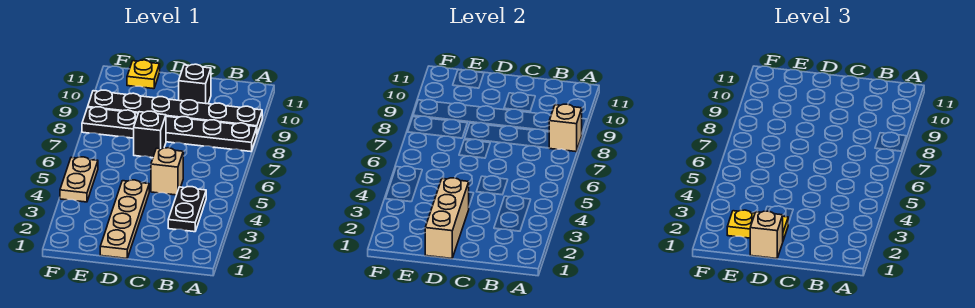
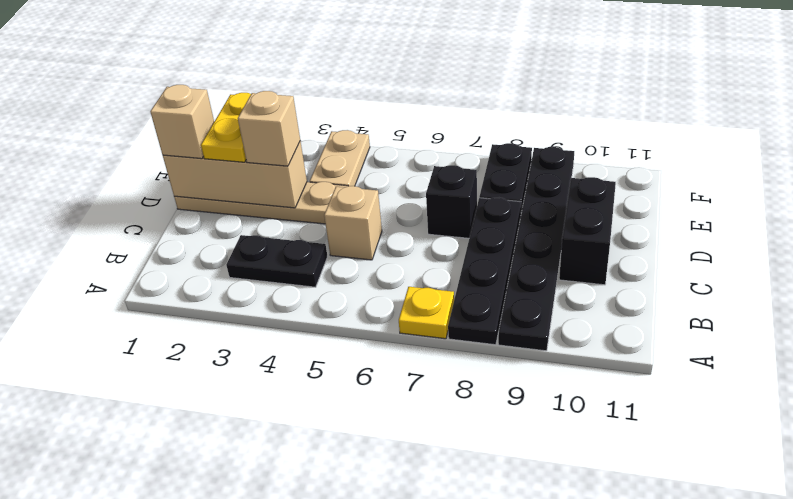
tan 1x1 brick [549,104,582,152] -> tan 1x1 brick moved to [238,91,300,166]
black 1x1 brick [179,64,211,104] -> black 1x2 brick [559,177,616,285]
yellow 1x1 plate [127,60,160,89] -> yellow 1x1 plate moved to [399,287,454,339]
tan 1x2 plate [60,157,98,202] -> tan 1x2 plate turned to [310,130,370,186]

